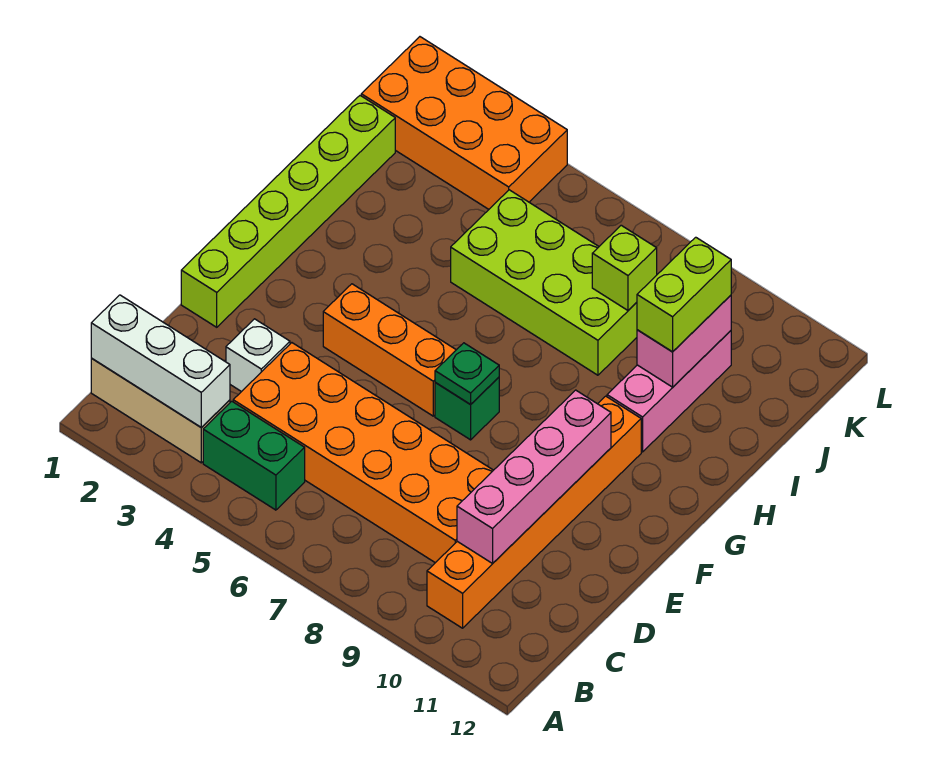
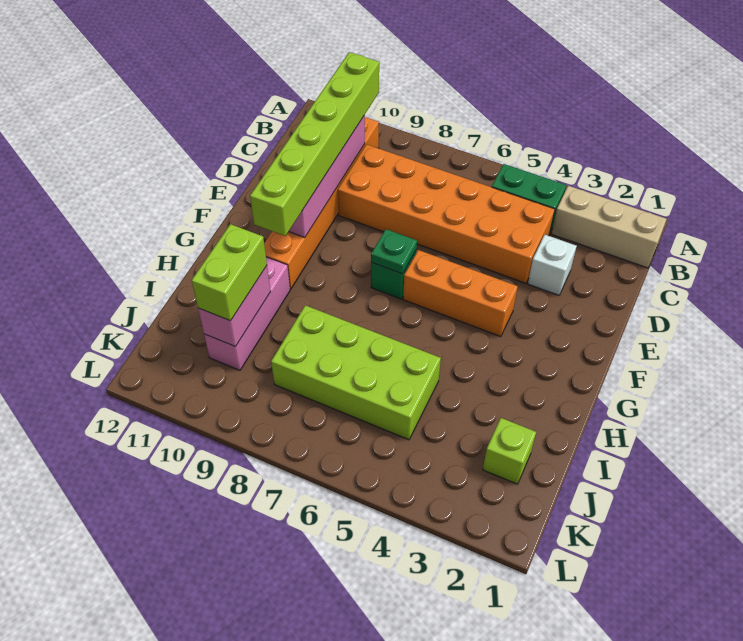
white 1x3 brick [91,295,230,427] -> none
lime 1x6 brick [181,96,395,327] -> lime 1x6 brick moved to [250,52,379,236]
lime 1x1 brick [592,225,657,310] -> lime 1x1 brick moved to [483,418,536,484]
orange 2x4 brick [361,37,567,209] -> none

